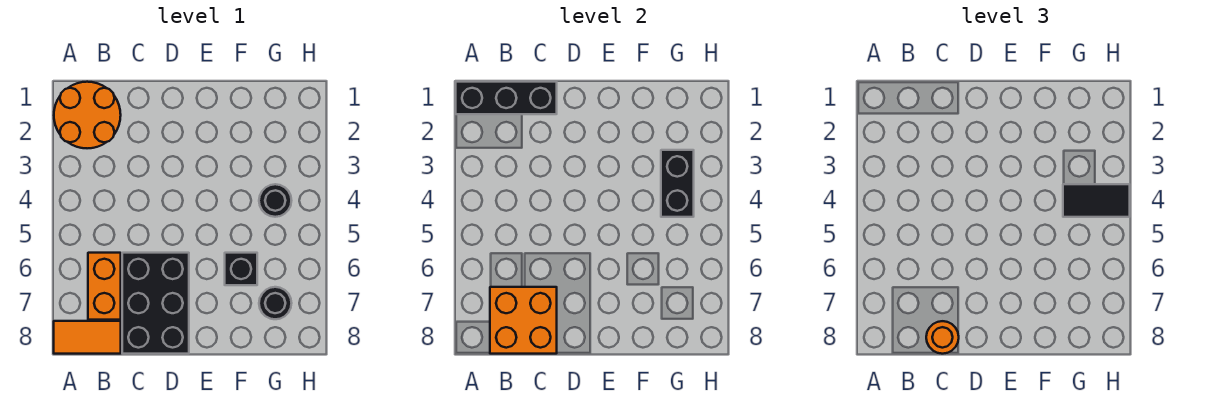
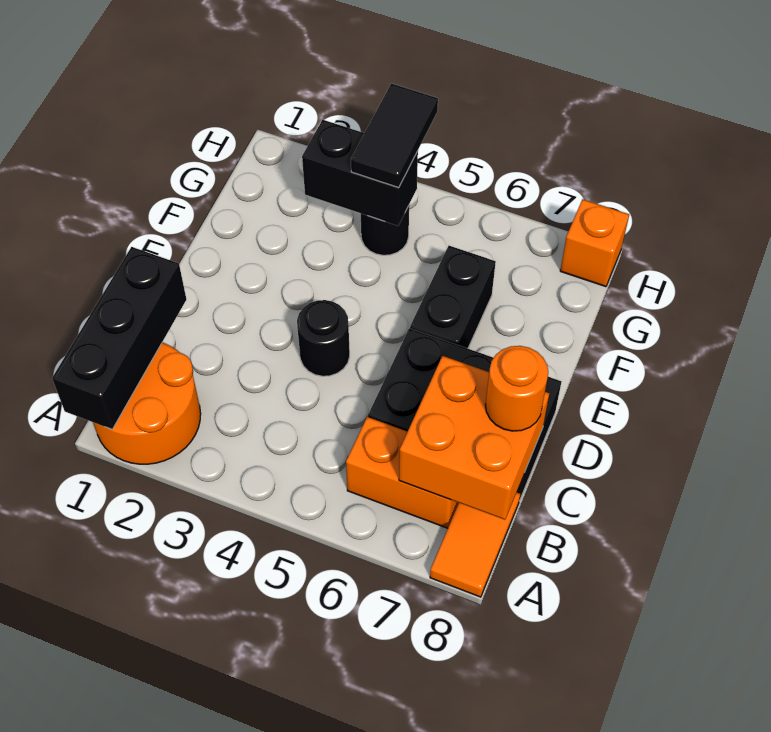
black 1x1 brick [225,253,257,285] -> black 1x2 brick [410,246,496,348]
black 1x1 round brick [259,287,292,319] -> black 1x1 round brick moved to [297,300,350,376]
none -> orange 1x1 brick [560,199,629,287]

